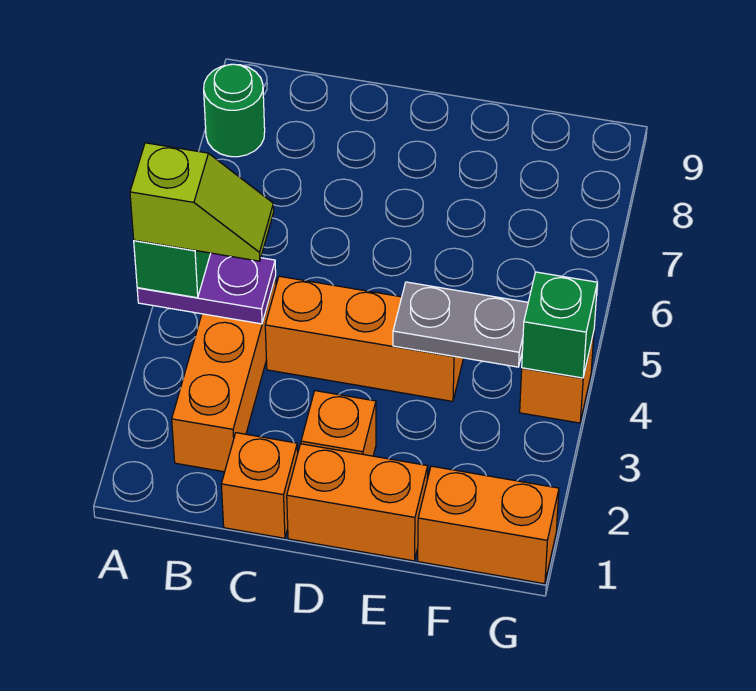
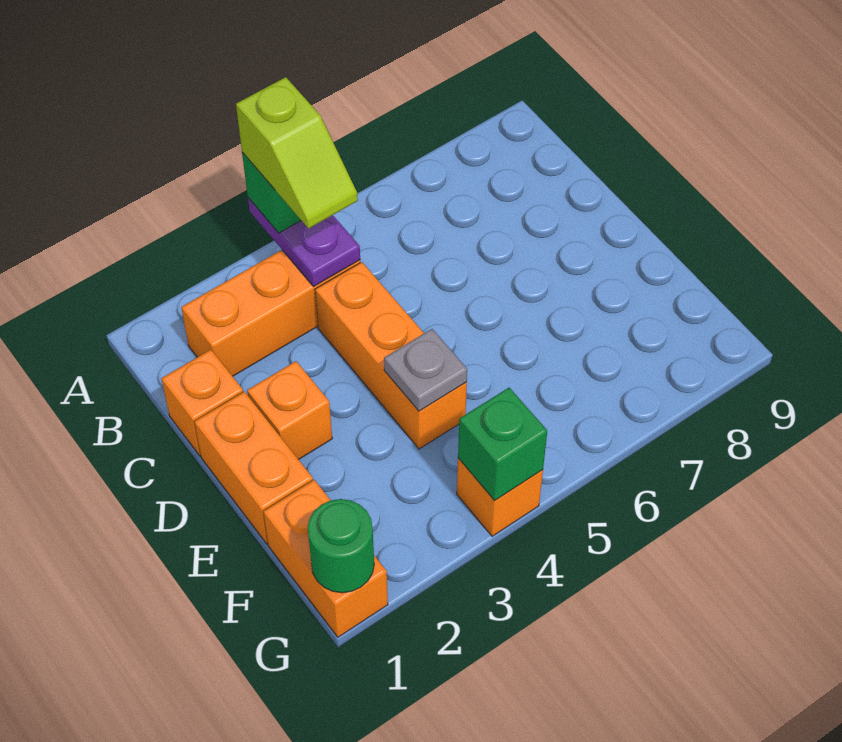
green 1x1 round brick [204,64,265,157] -> green 1x1 round brick moved to [308,499,374,593]
grey 1x2 plate [393,282,528,367] -> grey 1x1 plate [384,329,467,411]

